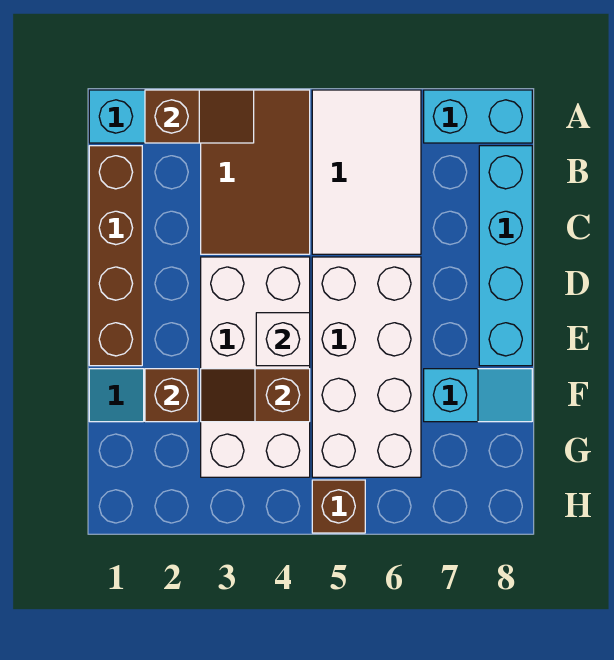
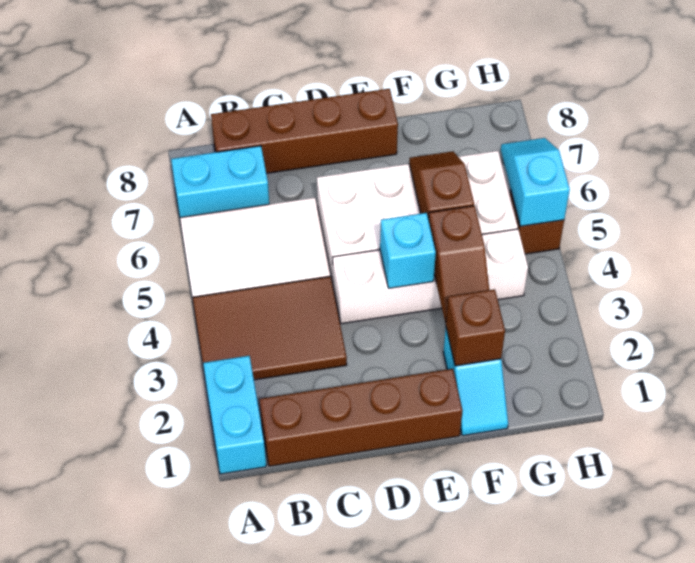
brown 1x2 slope [145,90,254,143] -> brown 1x2 slope moved to [409,151,474,220]
cyan 1x2 brick [424,90,532,143] -> cyan 1x2 brick turned to [171,146,269,217]
cyan 1x4 brick [479,146,532,366] -> brown 1x4 brick [211,89,398,173]
white 2x4 brick [201,257,310,477] -> white 1x4 brick [333,229,528,324]
white 1x1 brick [256,313,310,366] -> cyan 1x1 brick [380,213,436,288]
cyan 1x2 slope [424,369,532,422] -> cyan 1x2 slope moved to [501,138,570,226]

